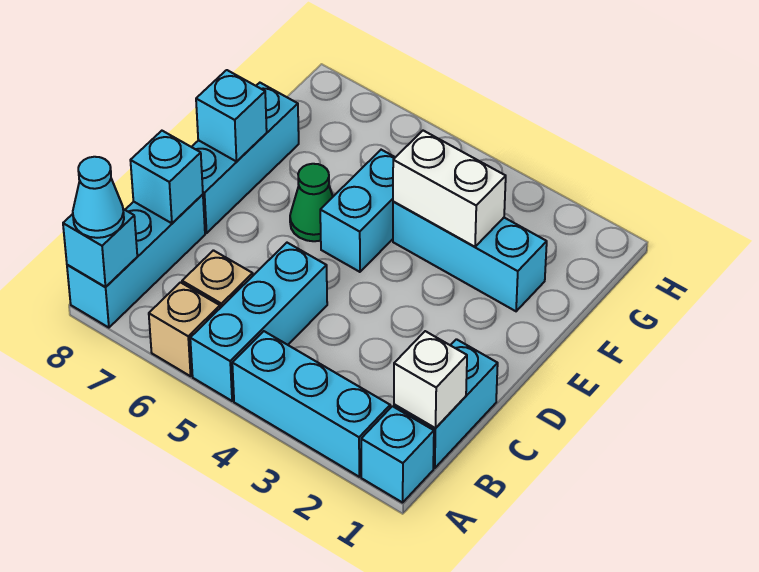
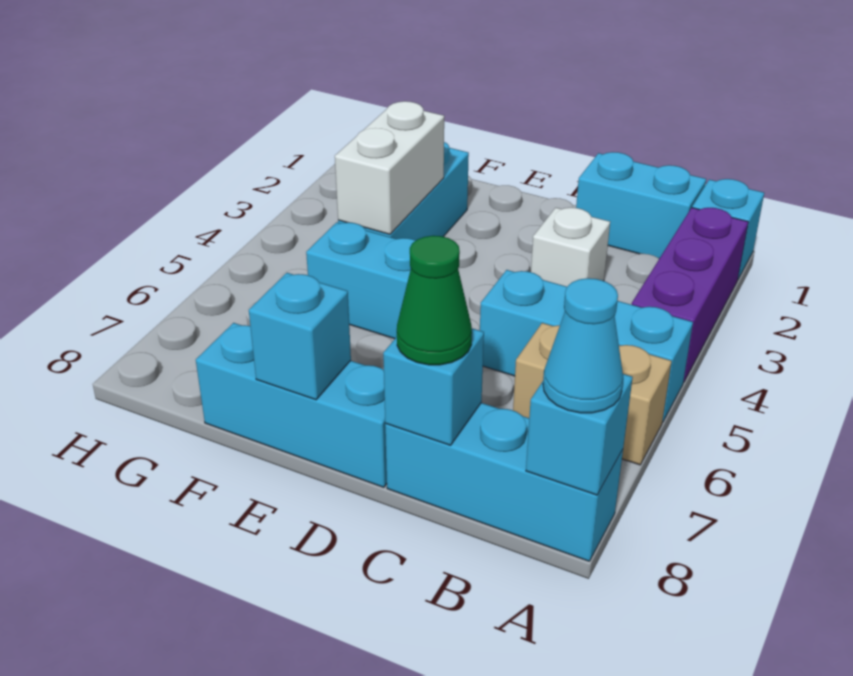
cyan 1x3 brick [232,331,390,477] -> purple 1x3 brick [632,208,748,383]
white 1x1 brick [394,331,467,428] -> white 1x1 brick moved to [531,208,610,287]
green 1x1 cone [290,164,333,241] -> green 1x1 cone moved to [397,236,472,365]

